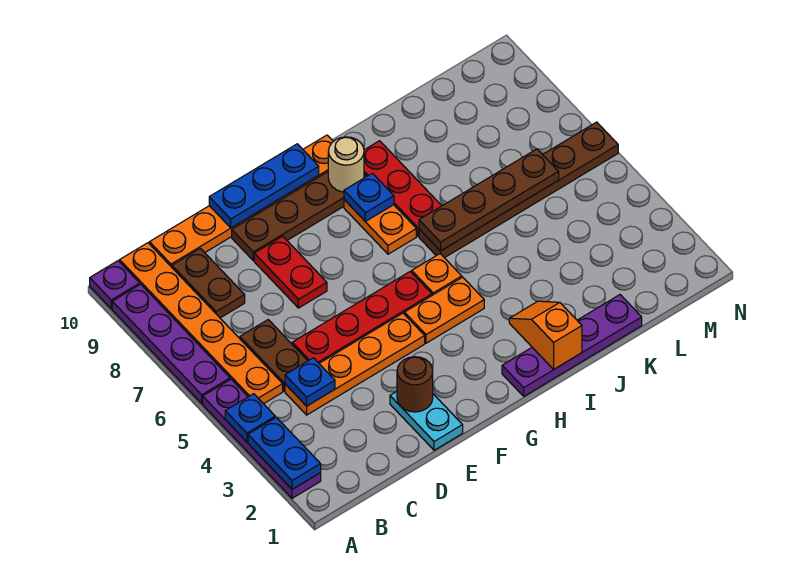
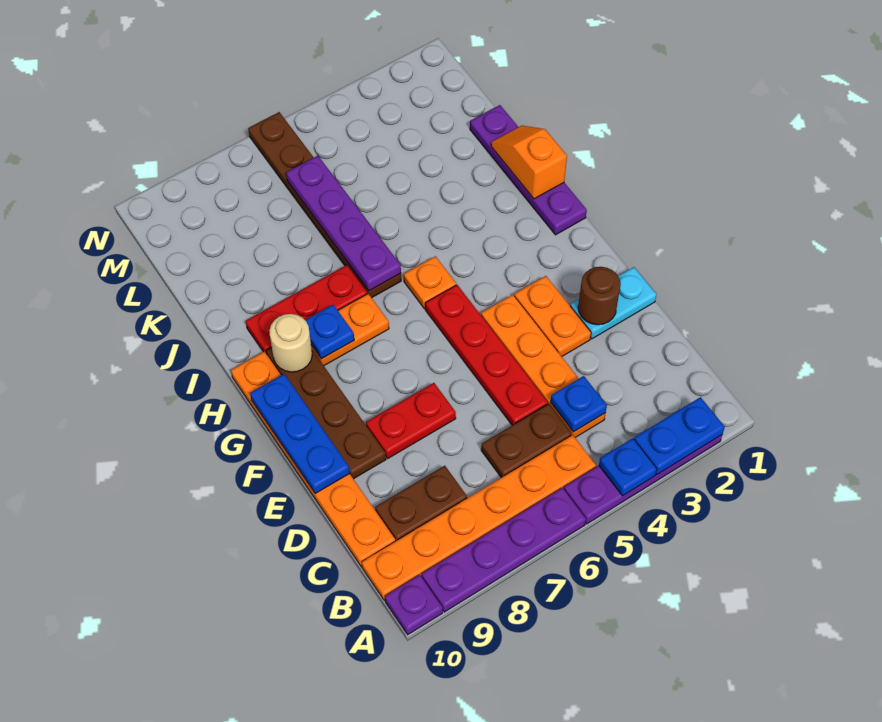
orange 1x2 plate [404,277,484,343] -> orange 1x2 plate moved to [514,276,591,356]
orange 1x2 slope [509,301,582,369] -> orange 1x2 slope turned to [491,126,567,199]
brown 1x4 plate [419,149,559,251] -> purple 1x4 plate [286,156,401,291]

